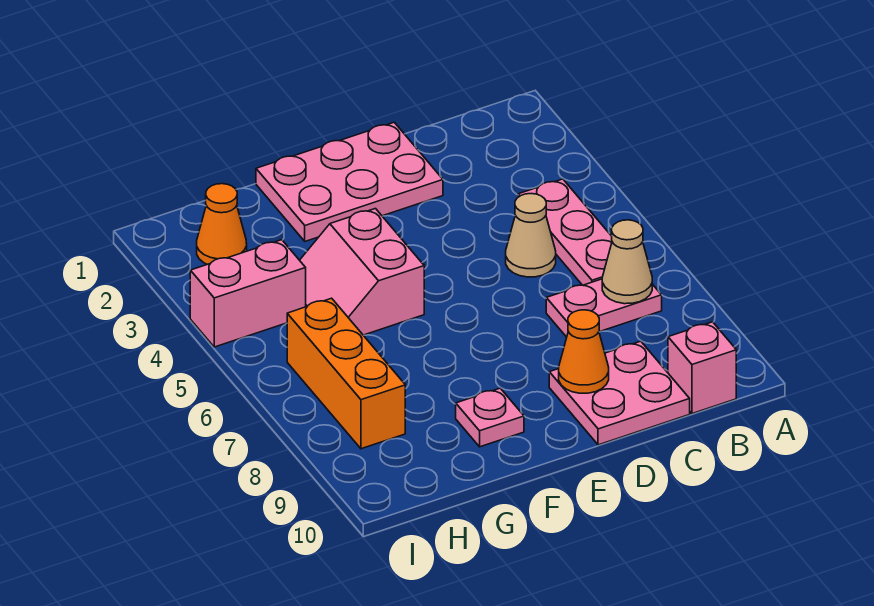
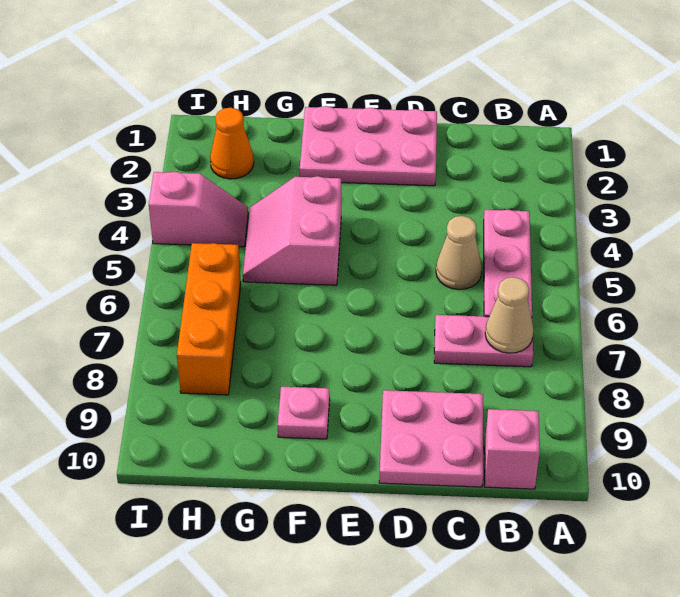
orange 1x1 cone [559,310,609,393] -> none
pink 1x2 brick [190,240,306,347] -> pink 1x2 slope [149,172,248,247]

